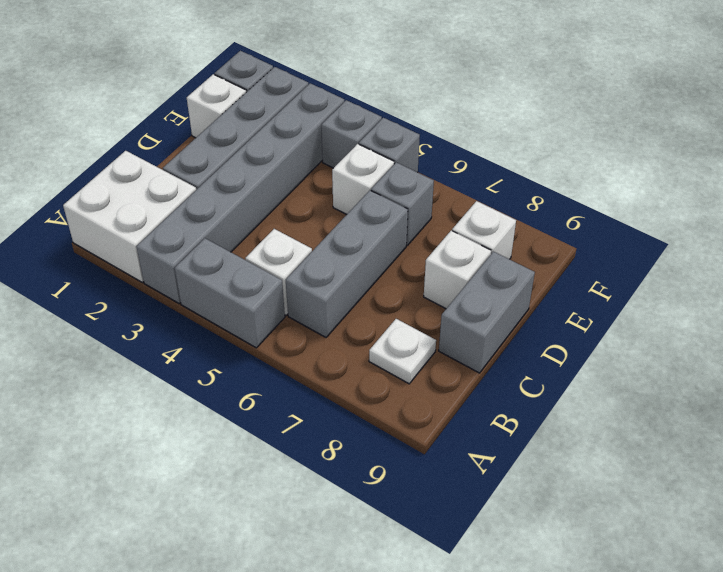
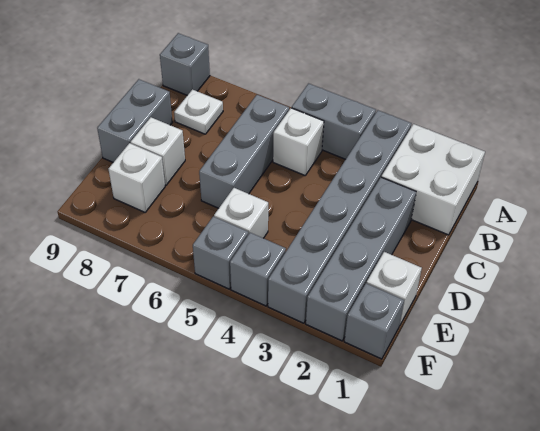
grey 1x1 brick [371,162,434,245] -> grey 1x1 brick moved to [160,33,210,95]

